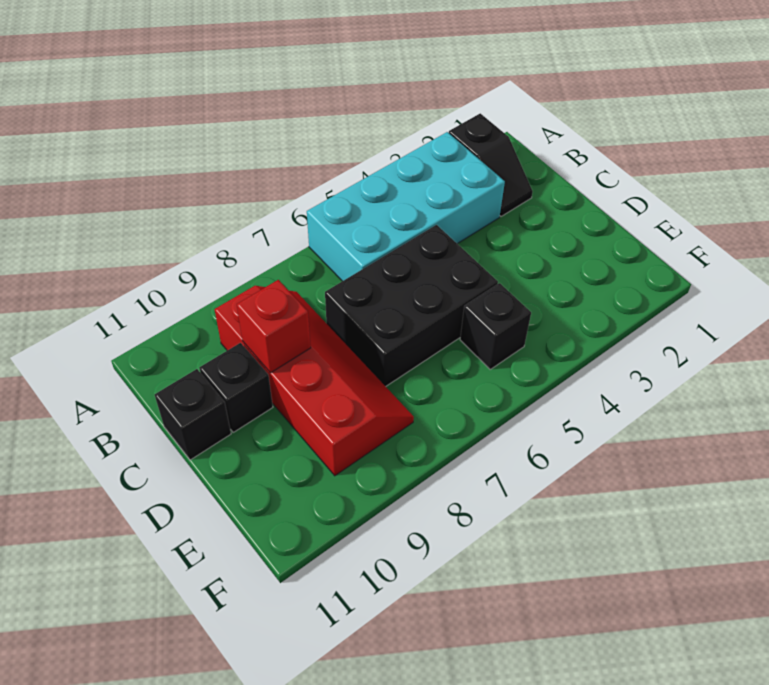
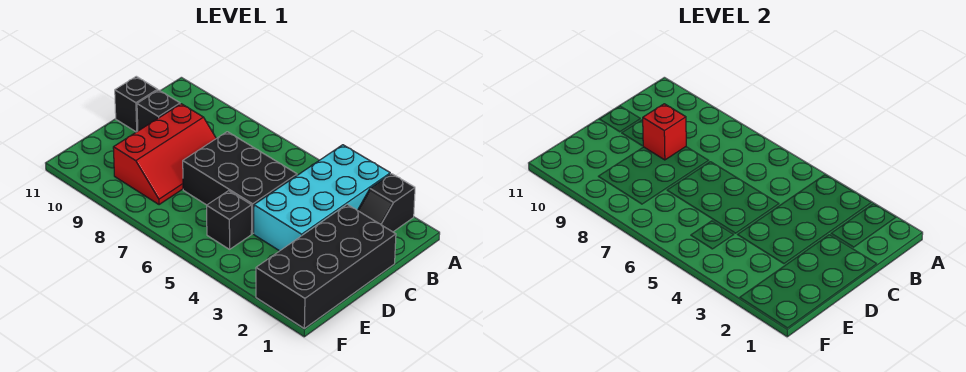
cyan 2x4 brick [307,132,505,281] -> cyan 2x4 brick turned to [254,145,390,251]
red 2x4 slope [215,286,414,476] -> red 2x3 slope [113,104,216,205]
none -> black 2x4 brick [256,204,396,328]

